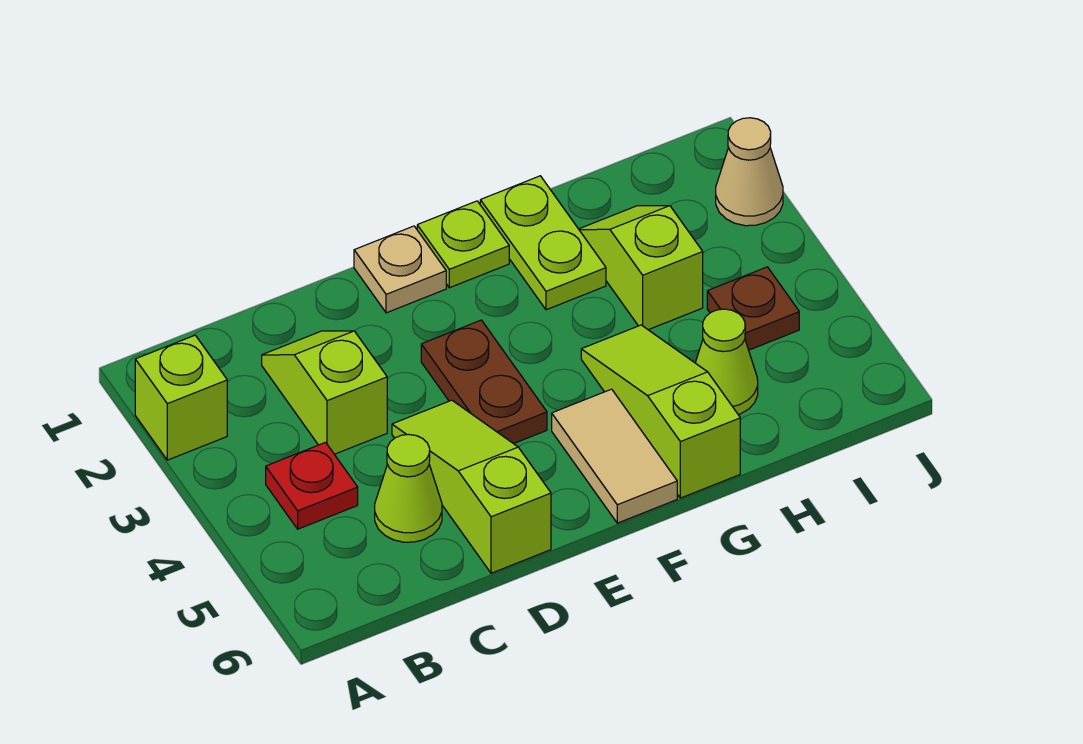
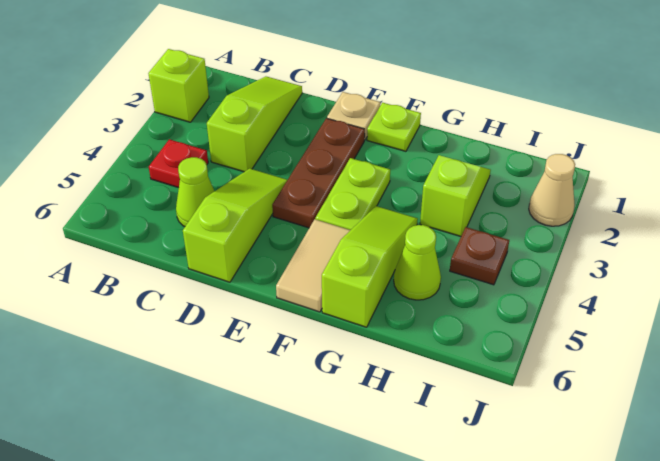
lime 1x2 slope [262,331,387,454] -> lime 1x3 slope [207,77,302,172]
brown 1x2 plate [421,320,547,444] -> brown 1x3 plate [272,118,365,228]
lime 1x2 plate [480,176,606,310] -> lime 1x2 plate moved to [315,158,390,230]

